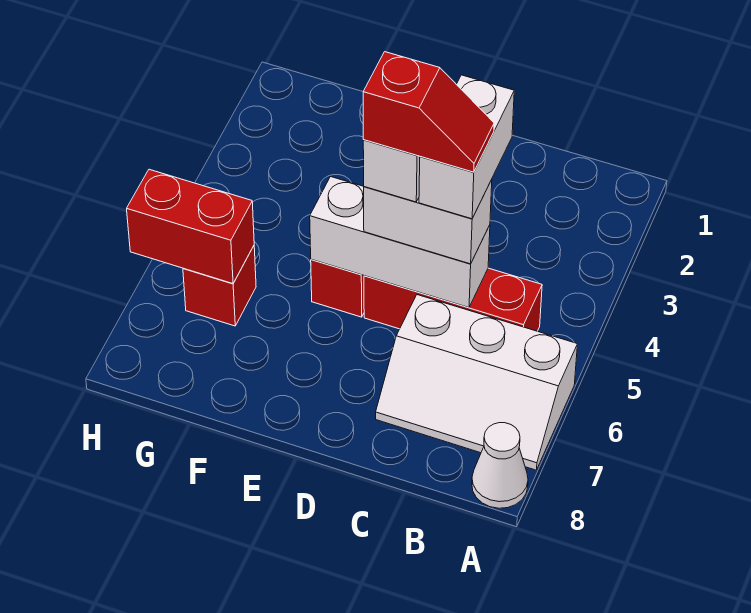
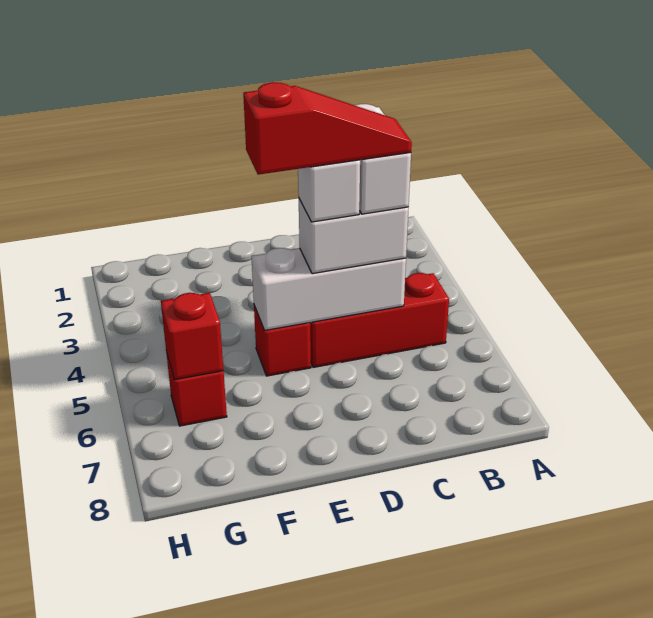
white 2x3 slope [376,295,577,470] -> none
white 1x1 cone [472,423,528,508] -> none
red 1x2 slope [363,52,494,172] -> red 1x3 slope [243,82,412,175]
red 1x2 brick [127,169,254,284] -> red 1x1 brick [161,293,224,380]

